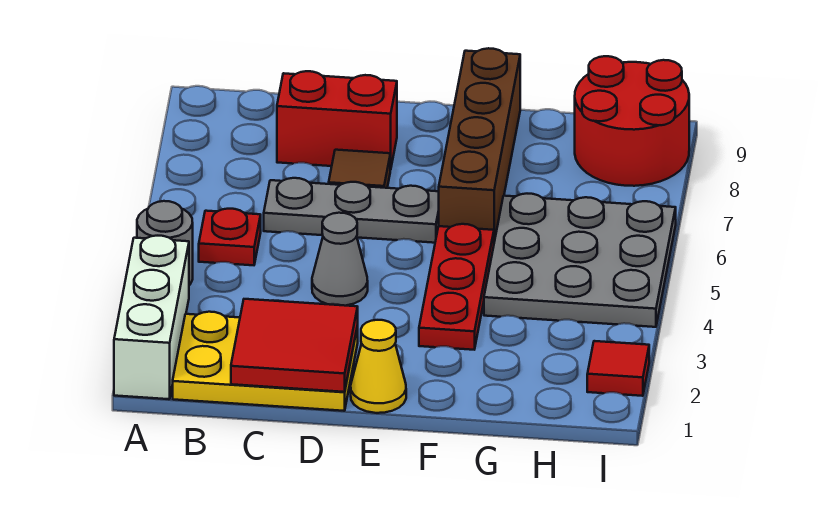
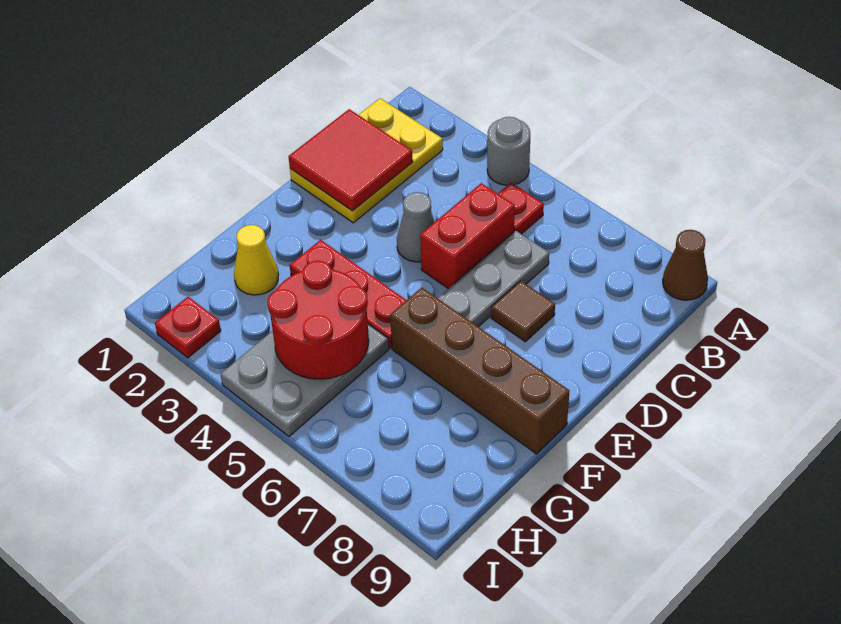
white 1x3 brick [114,236,189,399] -> none
none -> brown 1x1 cone [663,230,708,300]
red 1x2 brick [277,71,397,170] -> red 1x2 brick moved to [420,183,515,289]
yellow 1x1 cone [351,320,406,413] -> yellow 1x1 cone moved to [234,225,279,295]
grey 3x3 plate [484,194,676,327] -> grey 2x3 plate [221,324,389,436]
red 2x2 round brick [575,56,689,186] -> red 2x2 round brick moved to [267,261,369,379]
red 1x1 tile [587,341,649,396] -> red 1x1 plate [155,297,221,358]

